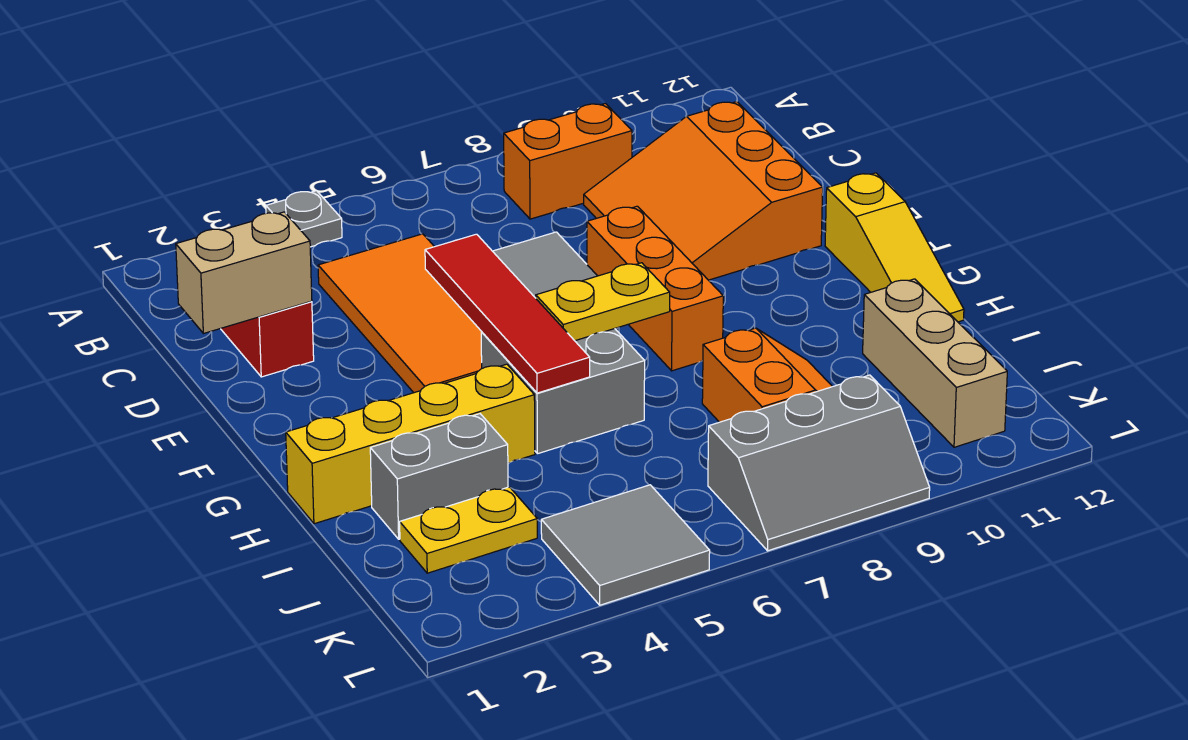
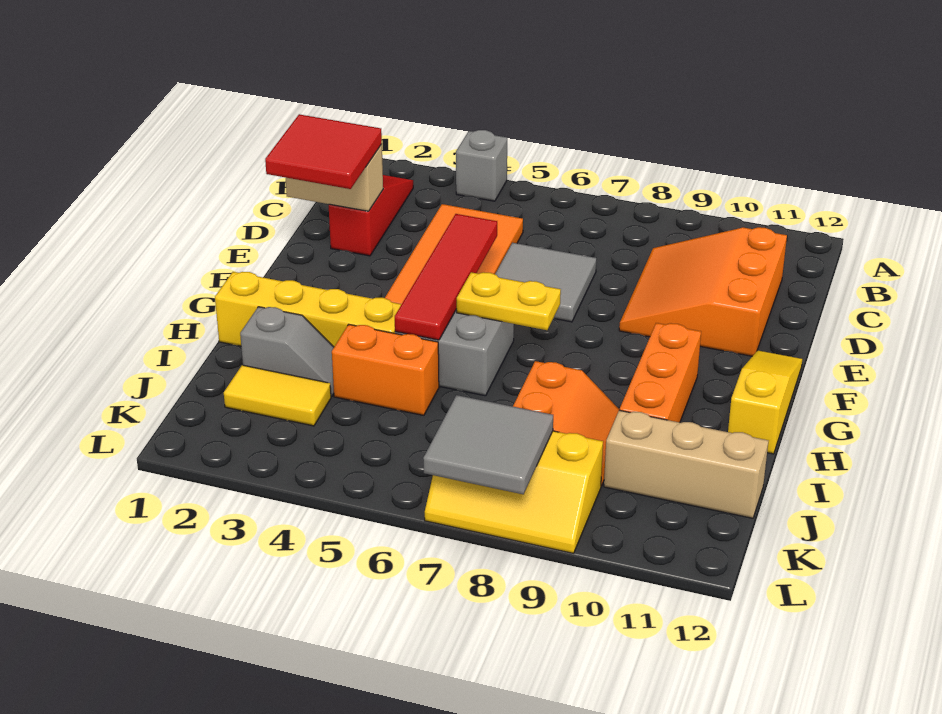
grey 1x1 plate [266,191,342,247] -> grey 1x1 brick [456,130,507,201]
orange 1x2 brick [504,103,632,219] -> orange 1x2 brick moved to [332,324,439,415]
none -> red 2x2 tile [265,114,382,189]
orange 1x3 brick [587,206,723,371] -> orange 1x3 brick moved to [620,323,701,422]
yellow 1x3 slope [825,173,964,322] -> yellow 1x3 slope turned to [728,350,802,454]
grey 1x2 brick [370,414,508,539] -> grey 1x2 slope [240,307,334,397]
tan 1x3 brick [863,279,1007,447] -> tan 1x3 brick turned to [604,410,768,518]
yellow 1x2 plate [400,487,537,573] -> yellow 1x2 tile [224,365,331,426]
grey 2x2 tile [541,485,710,605] -> grey 2x2 tile moved to [423,395,553,494]
grey 2x3 slope [708,375,930,551] -> yellow 2x3 slope [425,431,603,553]

